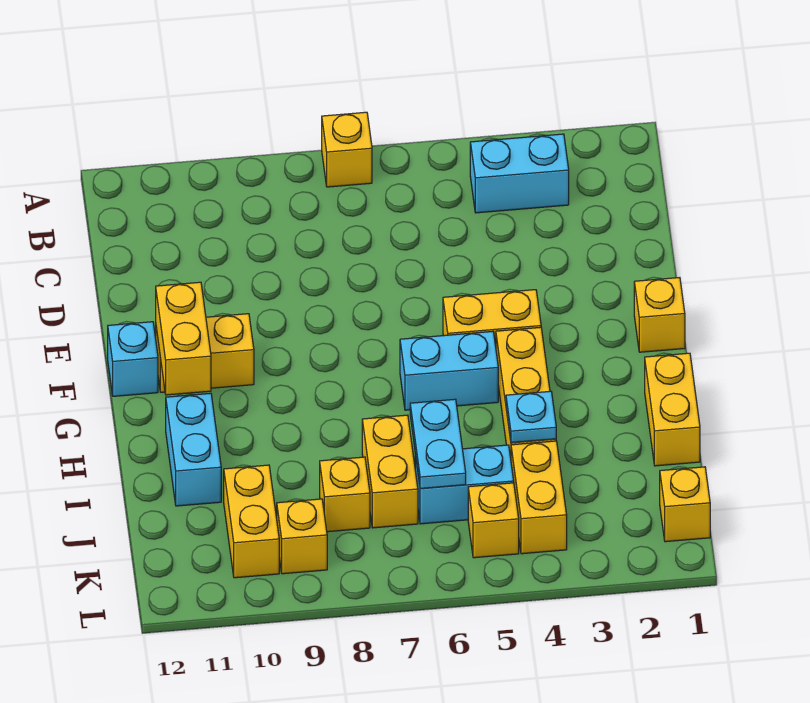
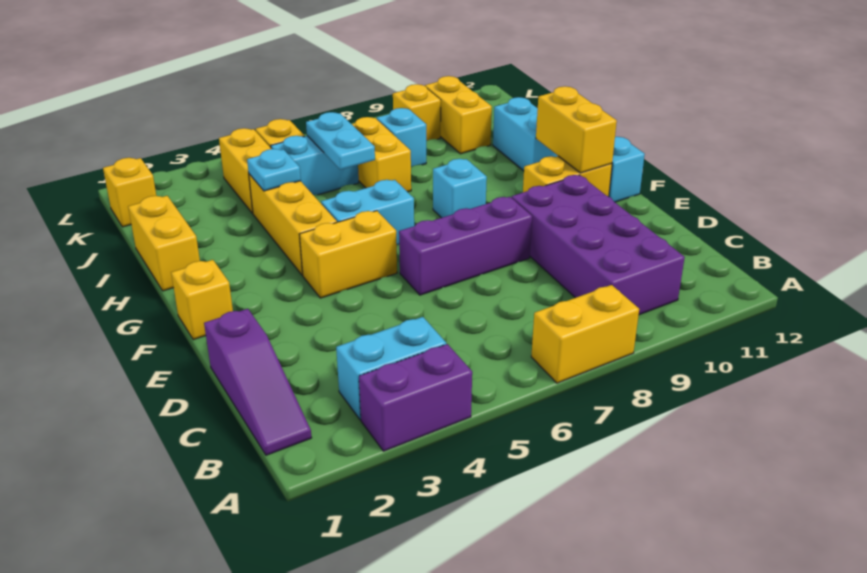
none -> purple 1x2 brick [359,344,472,451]
yellow 1x1 brick [322,112,372,187] -> yellow 1x2 brick [531,285,639,383]
none -> purple 1x3 slope [204,309,312,455]
none -> purple 2x4 brick [512,175,685,315]
none -> purple 1x3 brick [399,197,532,295]
none -> cyan 1x1 brick [433,159,487,218]
yellow 1x1 brick [320,457,370,532] -> cyan 1x1 brick [377,108,426,167]

